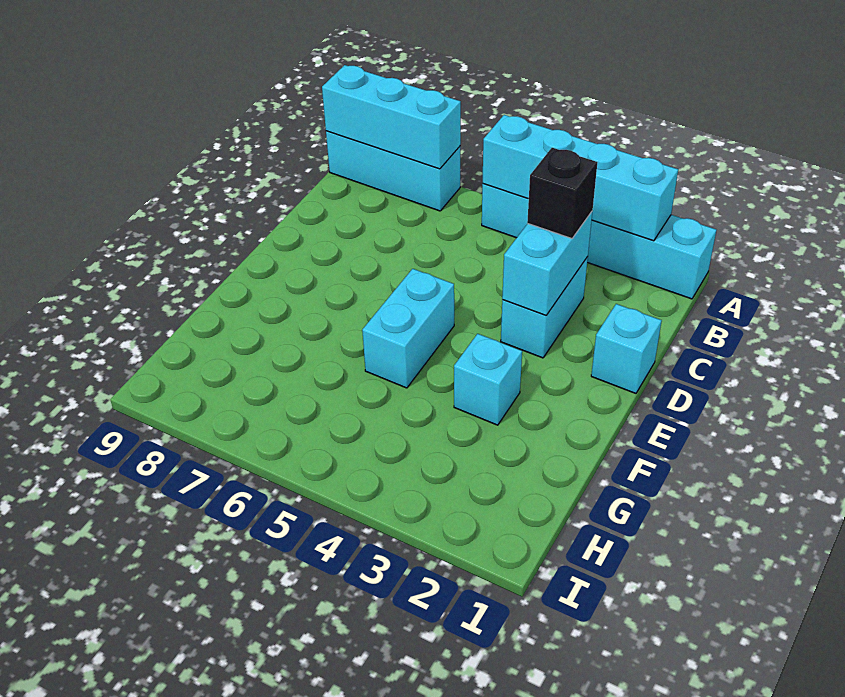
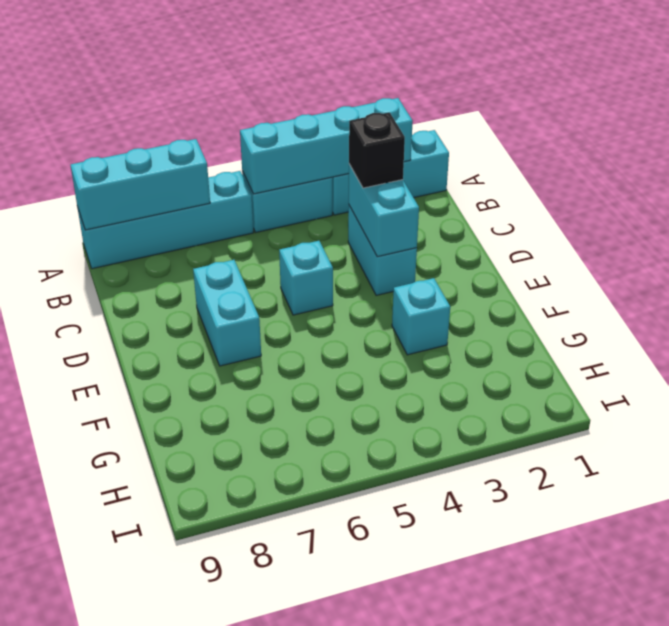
cyan 1x3 brick [326,131,460,211] -> cyan 1x4 brick [77,171,253,269]
cyan 1x1 brick [591,304,662,393] -> cyan 1x1 brick moved to [279,241,333,315]
cyan 1x2 brick [362,269,454,388] -> cyan 1x2 brick moved to [193,260,261,366]

